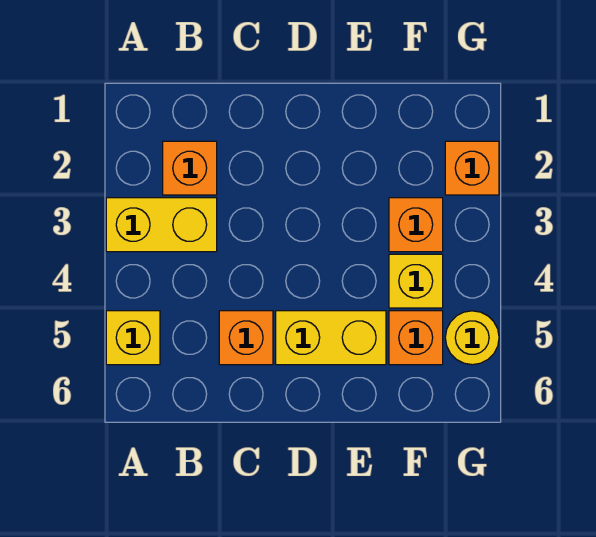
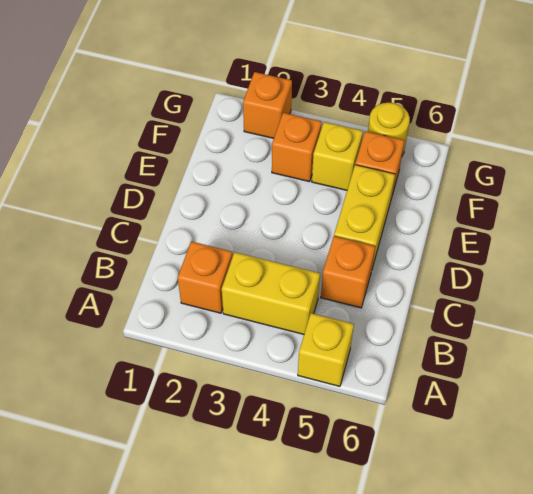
yellow 1x2 brick [106,198,217,252] -> yellow 1x2 brick turned to [222,252,320,334]

